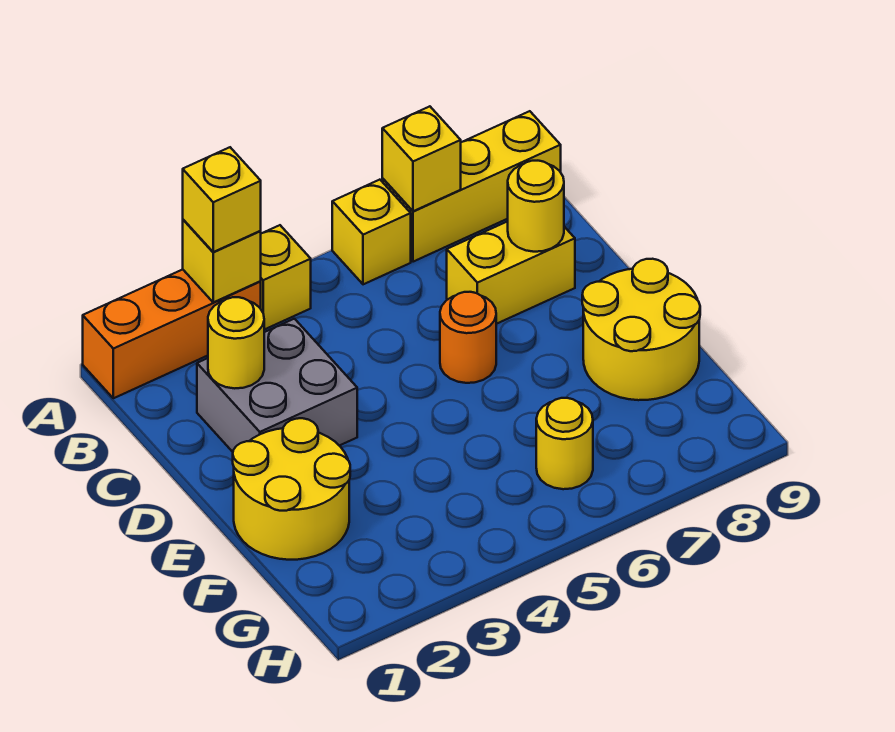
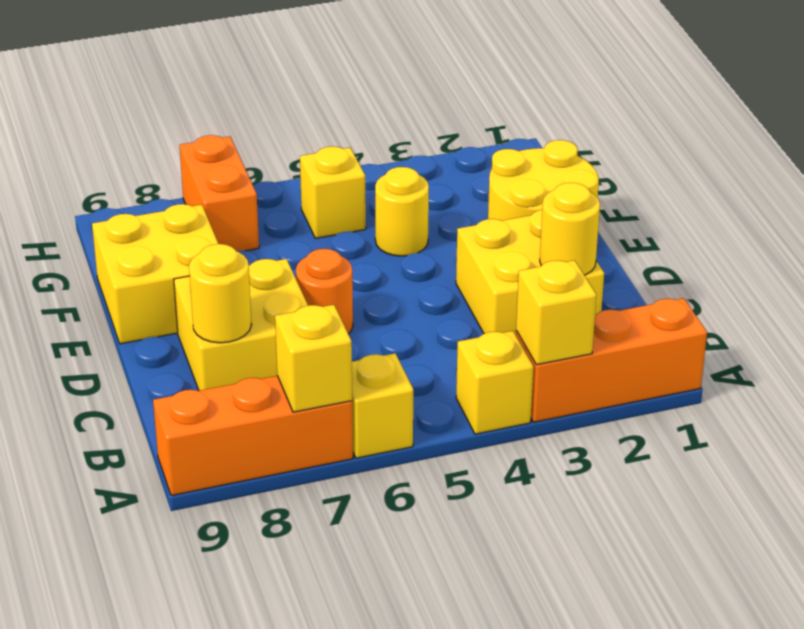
yellow 1x1 brick [183,147,261,252] -> yellow 1x1 brick moved to [300,146,366,238]
yellow 1x3 brick [382,111,561,262] -> orange 1x3 brick [153,376,353,496]
grey 2x2 brick [197,319,357,452] -> yellow 2x2 brick [456,210,604,335]
yellow 1x2 brick [447,221,575,324] -> yellow 2x2 brick [174,259,308,391]
yellow 2x2 round brick [582,259,700,400] -> yellow 2x2 brick [92,204,218,344]
yellow 1x1 round brick [536,398,593,489] -> yellow 1x1 round brick moved to [375,167,429,256]
none -> orange 1x2 brick [180,135,259,251]

